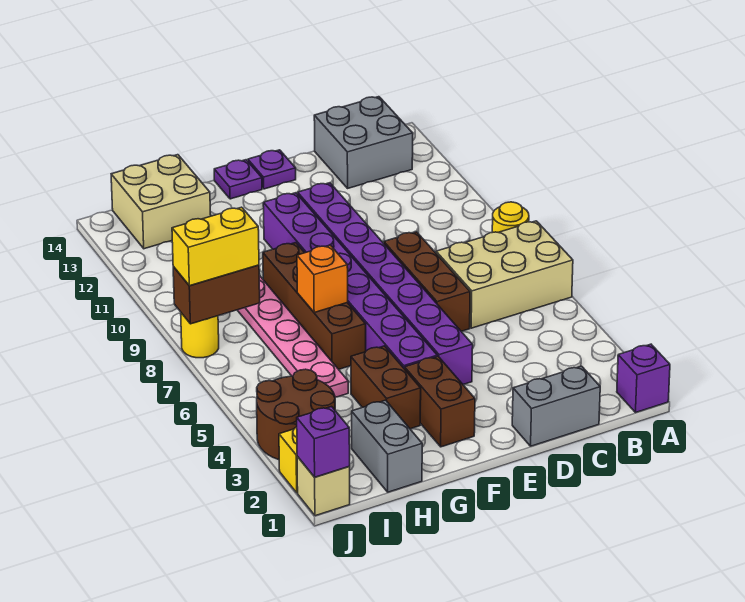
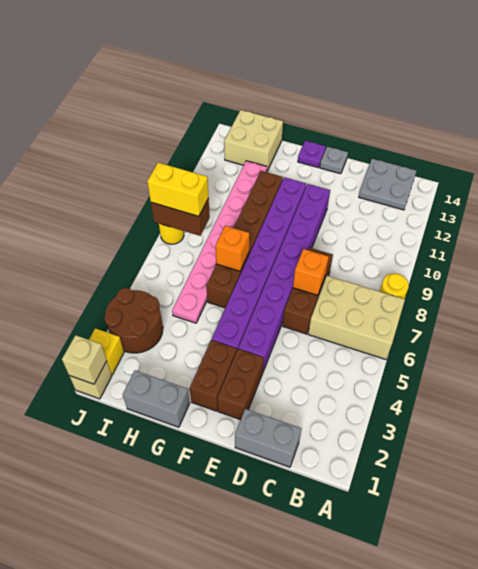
purple 1x1 brick [617,344,670,412] -> none
grey 2x2 brick [314,97,413,188] -> grey 2x2 plate [359,159,416,210]
none -> orange 1x1 brick [293,249,329,295]
purple 1x1 plate [248,150,296,189] -> grey 1x1 plate [320,147,348,174]
brown 1x2 brick [351,346,421,429] -> brown 1x2 brick moved to [217,349,264,420]
brown 1x4 brick [263,243,366,369] -> brown 1x6 brick [206,171,283,308]
grey 1x2 brick [352,400,422,492] -> grey 1x2 brick turned to [123,371,190,427]
purple 1x1 brick [297,407,350,477] -> tan 1x1 brick [62,335,107,384]

